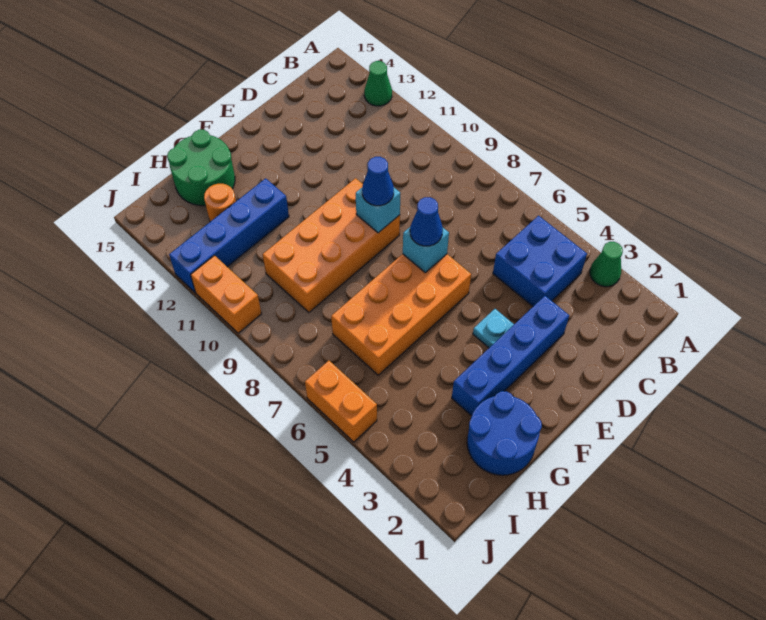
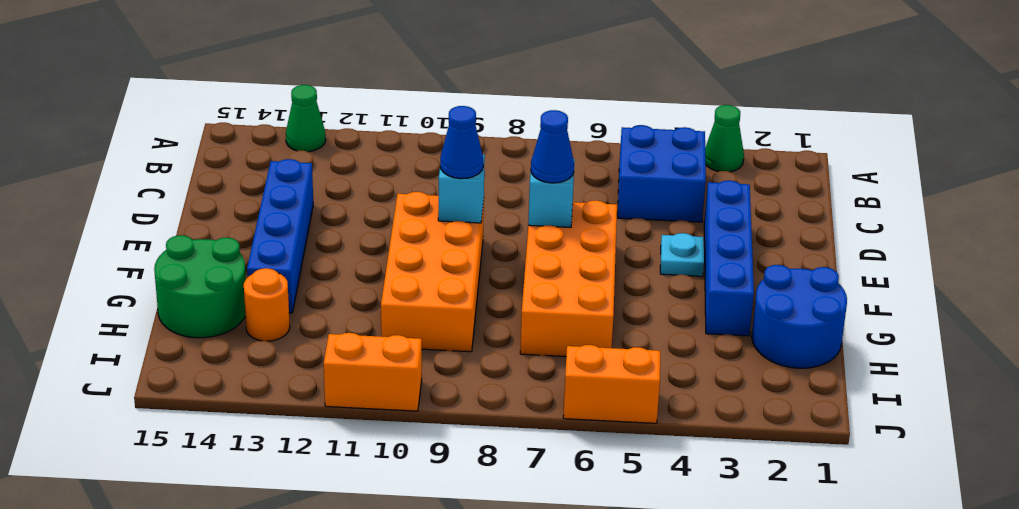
blue 1x4 brick [169,178,289,293] -> blue 1x4 brick moved to [247,159,313,313]

